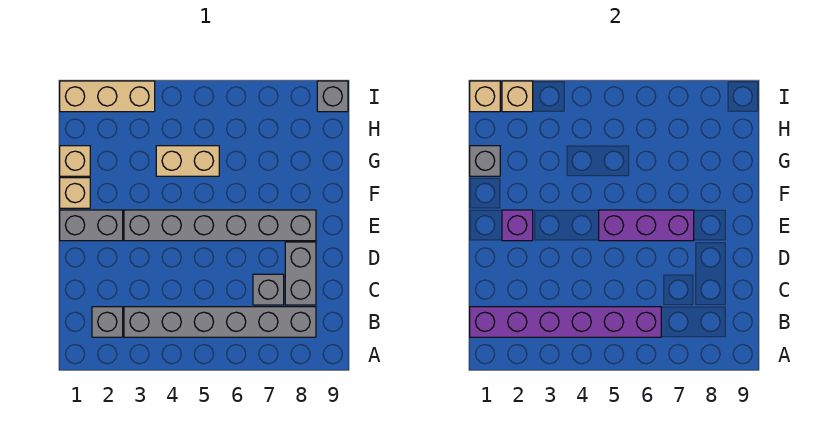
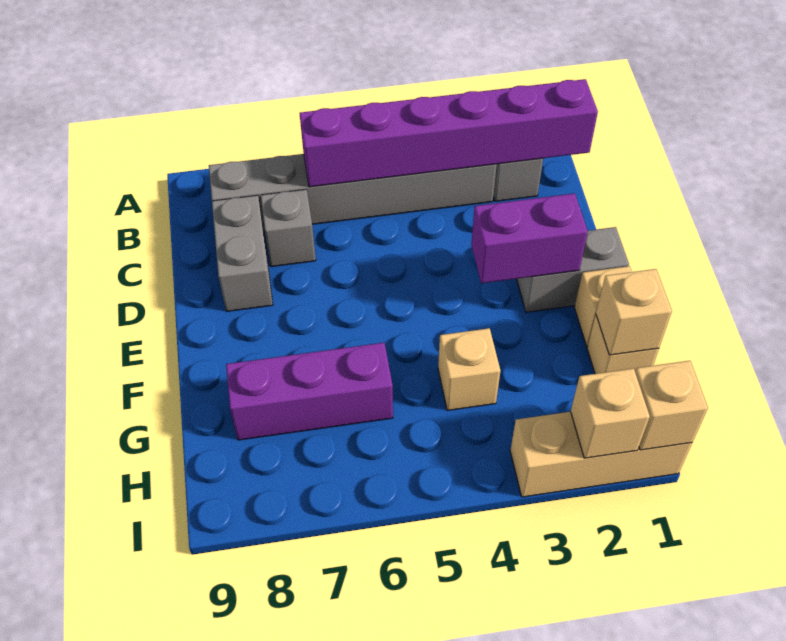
purple 1x1 brick [502,210,533,241] -> purple 1x2 brick [471,193,588,283]
grey 1x6 brick [124,210,316,241] -> none
purple 1x3 brick [599,210,694,241] -> purple 1x3 brick moved to [226,343,393,440]
grey 1x1 brick [470,146,500,176] -> tan 1x1 brick [596,269,672,355]
tan 1x2 brick [156,146,219,176] -> tan 1x1 brick [438,328,500,411]
grey 1x1 brick [317,81,348,112] -> none

